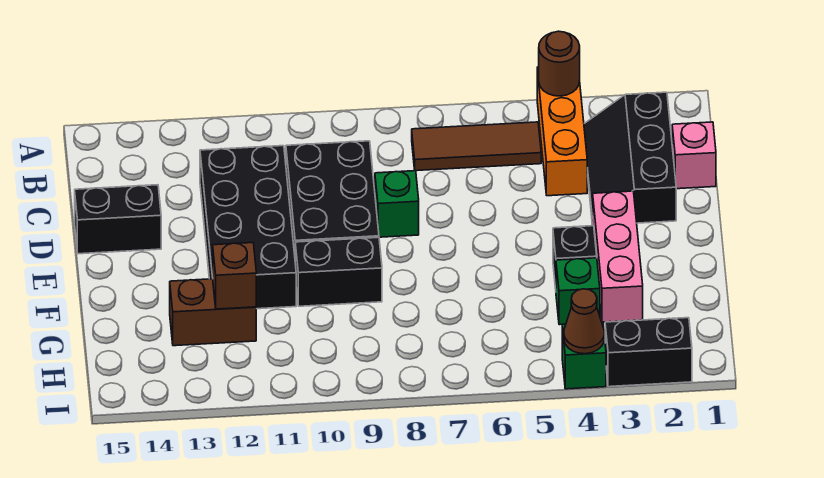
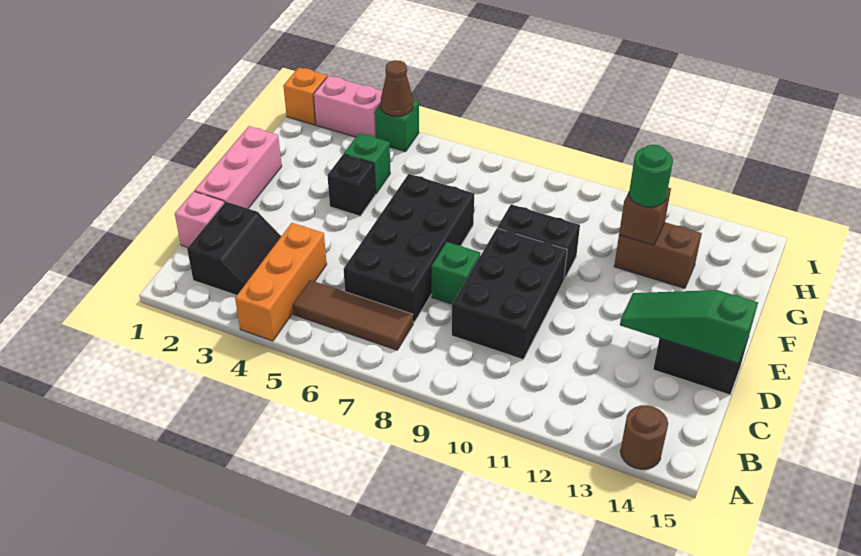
brown 1x1 round brick [539,31,580,96] -> brown 1x1 round brick moved to [620,405,668,469]
black 2x3 slope [584,92,676,225] -> black 2x2 slope [187,202,281,295]
black 2x4 brick [200,146,296,309] -> black 2x4 brick moved to [344,174,474,323]
none -> green 1x3 slope [620,290,758,363]
pink 1x3 brick [593,191,643,322] -> pink 1x3 brick moved to [194,126,282,208]
none -> green 1x1 round brick [629,145,673,207]
none -> orange 1x1 brick [283,68,327,125]
black 1x2 brick [605,318,692,387] -> pink 1x2 brick [314,76,382,138]

